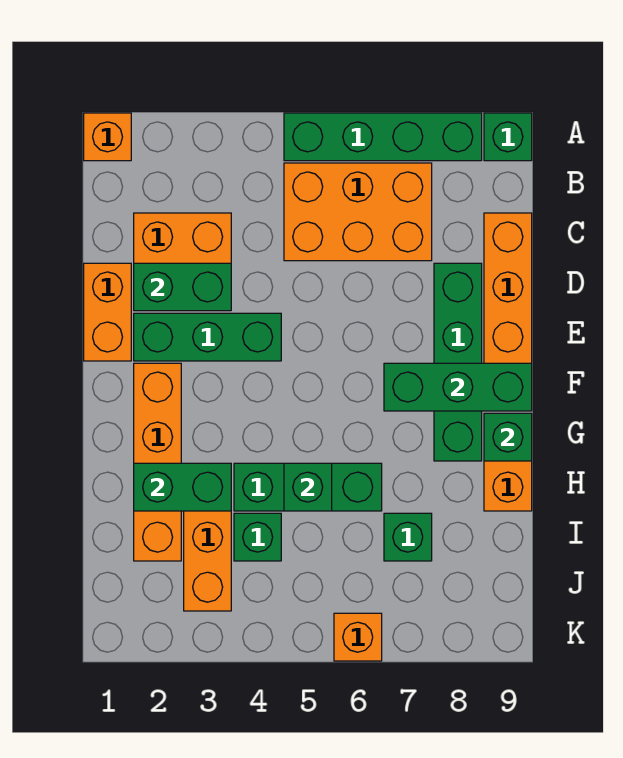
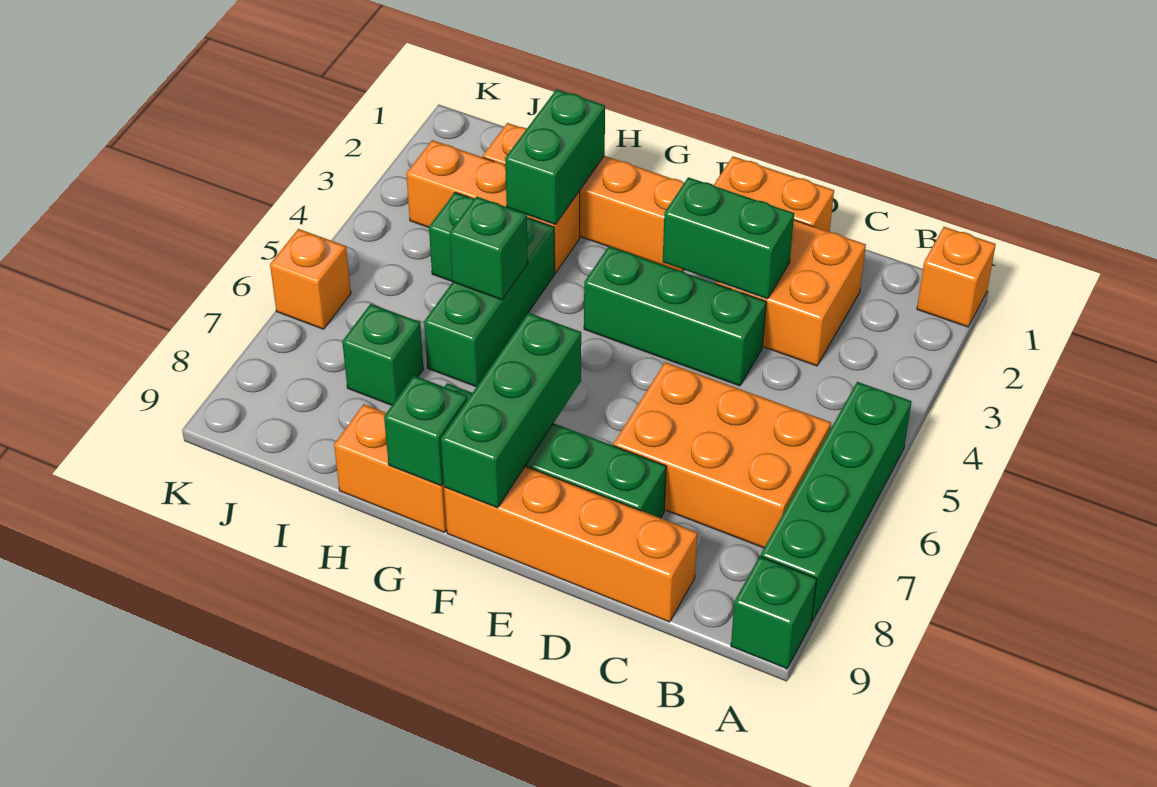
orange 2x3 brick [284,163,432,261] -> orange 2x3 brick turned to [614,362,831,548]
green 1x2 brick [134,263,231,311] -> green 1x2 brick turned to [663,177,794,299]
green 1x3 brick [134,313,281,361] -> green 1x3 brick turned to [584,246,766,386]

